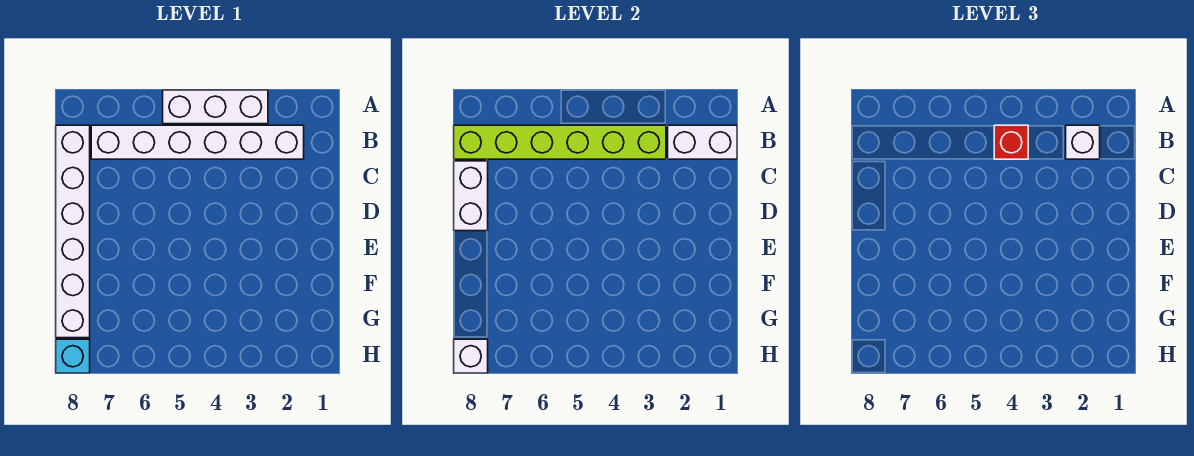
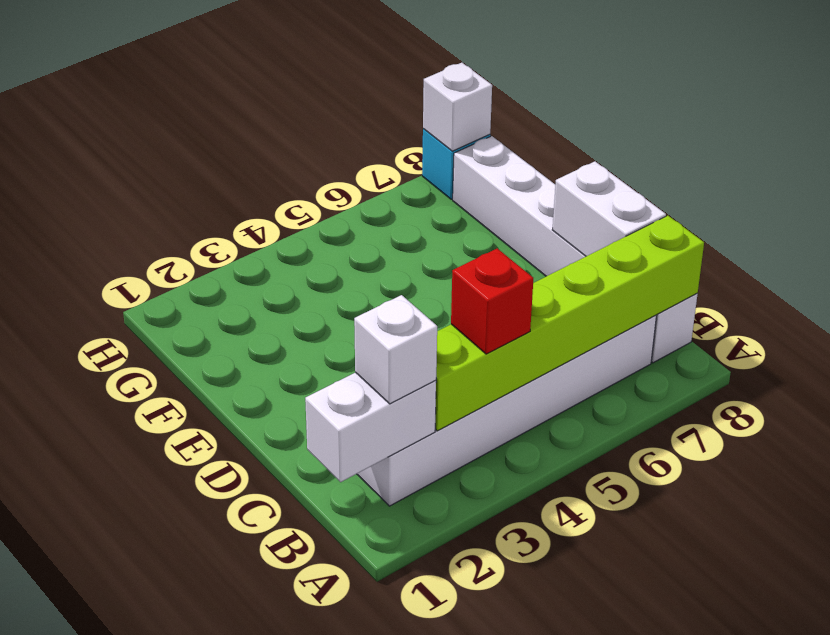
white 1x3 brick [163,90,268,124] -> none

